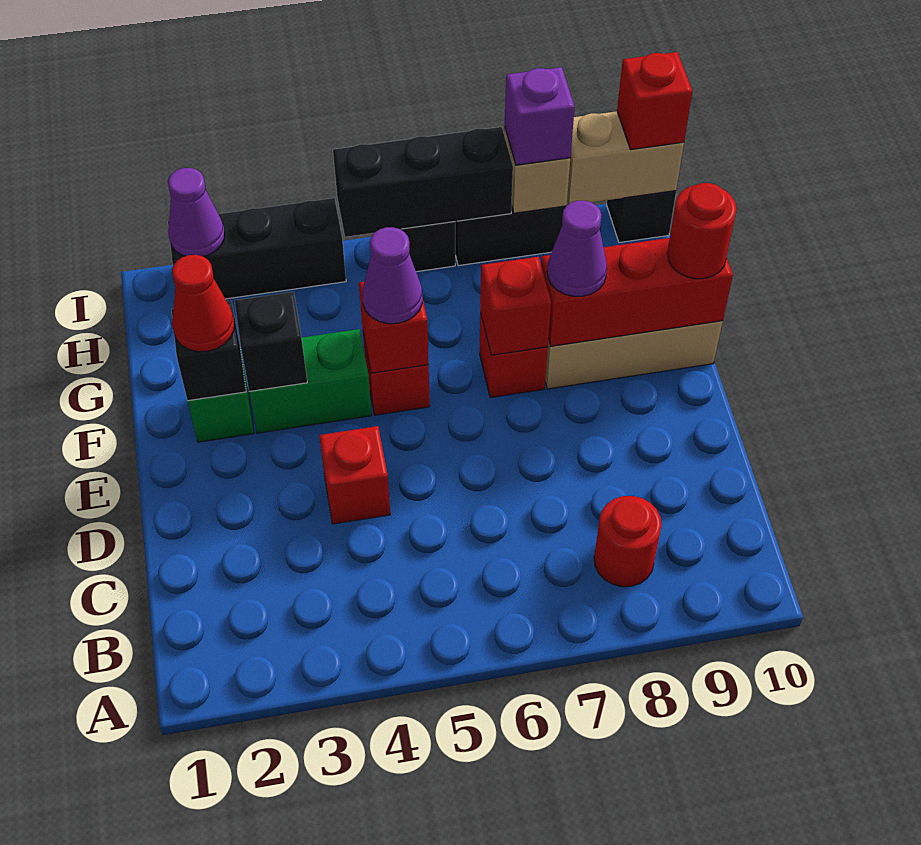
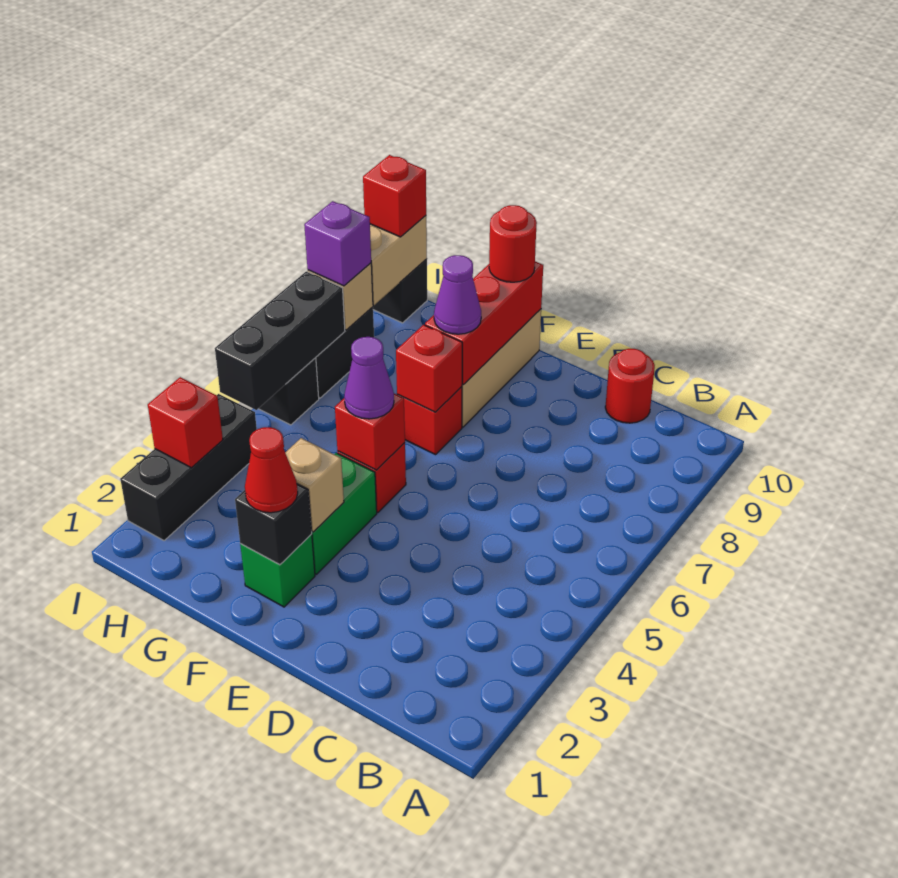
red 1x1 round brick [594,496,662,587] -> red 1x1 round brick moved to [605,349,655,423]
red 1x1 brick [319,426,390,524] -> red 1x1 brick moved to [148,377,223,468]
black 1x1 brick [235,292,307,391] -> tan 1x1 brick [285,438,344,532]
purple 1x1 cone [168,168,225,256] -> none

